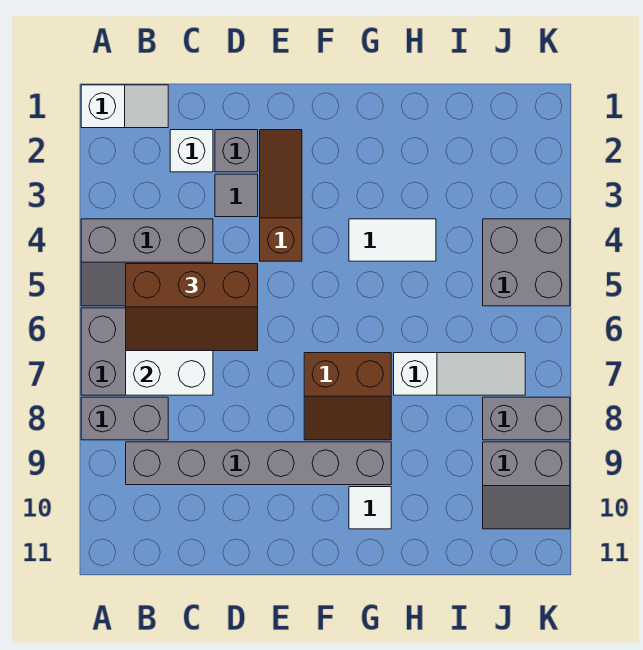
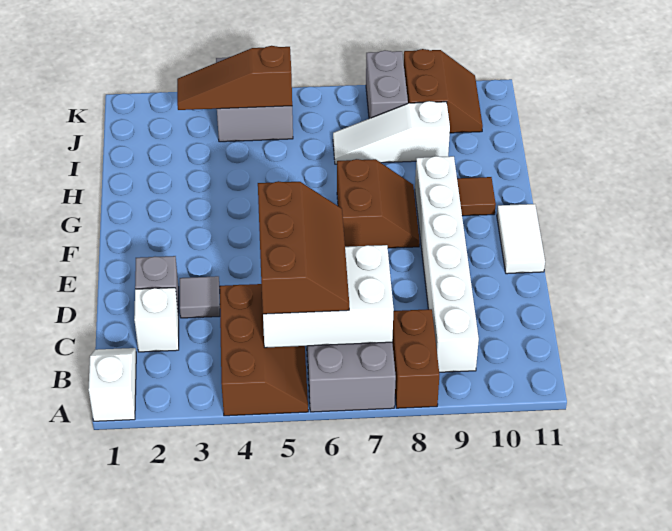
grey 2x3 slope [81,219,213,306] -> brown 2x3 slope [220,284,308,416]
grey 1x2 brick [81,397,168,440] -> brown 1x2 brick [392,309,439,408]
grey 1x6 brick [126,442,391,485] -> white 1x6 brick [415,156,479,372]
brown 1x3 slope [260,130,302,261] -> brown 1x3 slope moved to [177,46,292,110]
white 1x2 tile [349,219,436,261] -> white 1x2 tile moved to [497,204,545,274]
white 1x1 tile [349,487,391,529] -> brown 1x1 tile [457,177,496,216]
white 1x3 slope [394,353,525,395] -> white 1x3 slope turned to [333,101,450,164]
grey 2x2 slope [483,442,570,529] -> brown 2x2 slope [404,49,483,133]

